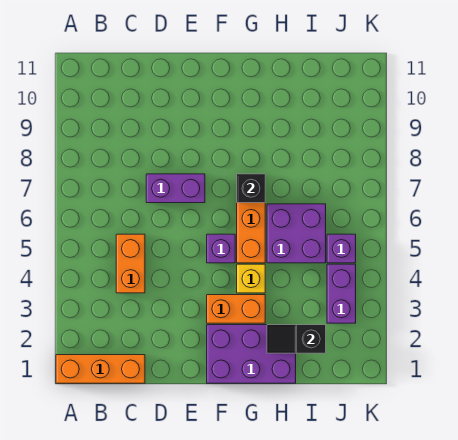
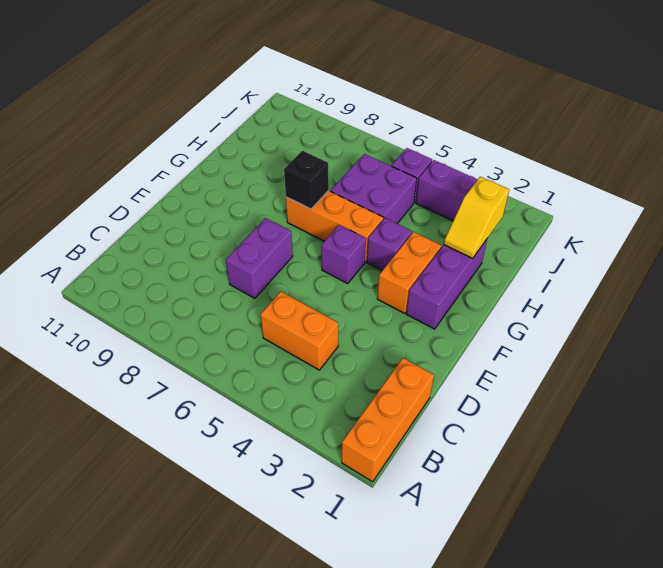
purple 2x3 brick [207,325,296,383] -> purple 1x3 brick [406,239,487,329]
yellow 1x1 brick [237,264,265,293] -> purple 1x1 brick [367,218,412,271]
black 1x2 slope [267,325,326,353] -> yellow 1x2 slope [444,177,509,258]

